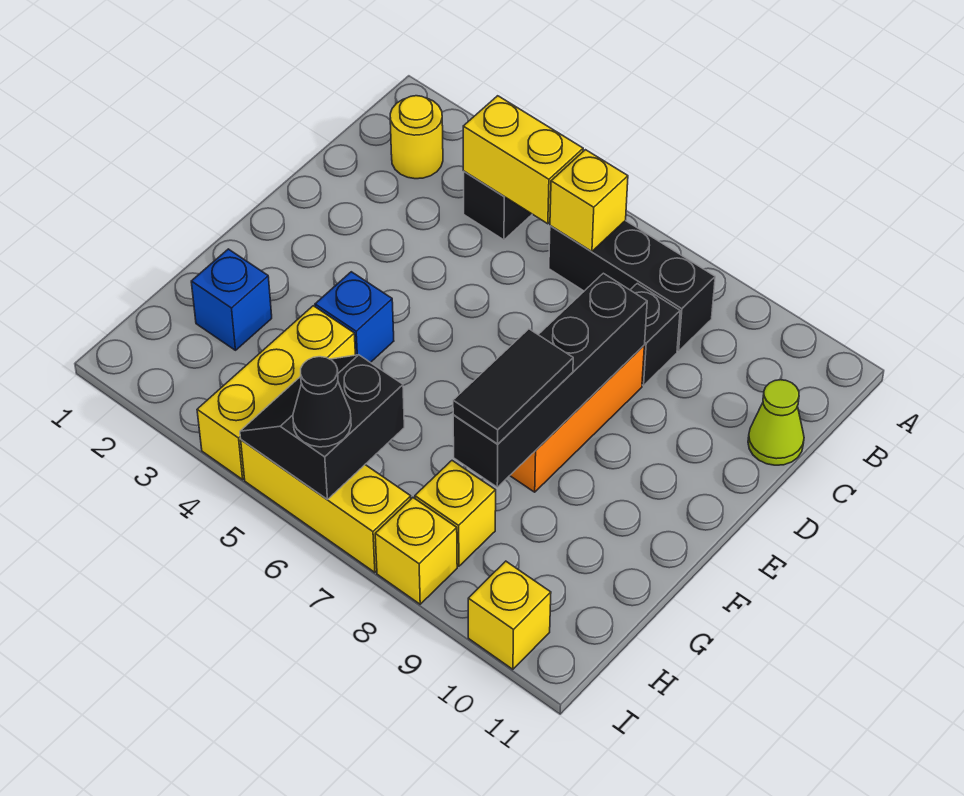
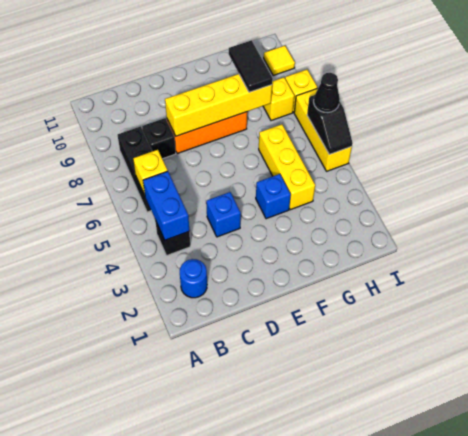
yellow 1x1 round brick [390,96,443,179] -> blue 1x1 round brick [180,259,207,298]
yellow 1x2 brick [463,96,583,224] -> blue 1x2 brick [143,171,189,240]
lime 1x1 cone [748,380,804,465] -> none
black 1x4 brick [453,273,647,487] -> yellow 1x4 brick [165,74,272,136]
black 1x2 tile [453,329,573,444] -> black 1x2 tile turned to [229,40,273,92]
blue 1x1 brick [191,249,272,350] -> blue 1x1 brick moved to [206,192,241,237]
yellow 1x3 brick [197,306,355,479] -> yellow 1x3 brick turned to [259,124,315,210]
black 2x2 slope [240,355,404,499] -> black 1x2 slope [307,95,353,155]
yellow 1x1 brick [468,561,551,669] -> yellow 1x1 tile [264,46,295,75]

